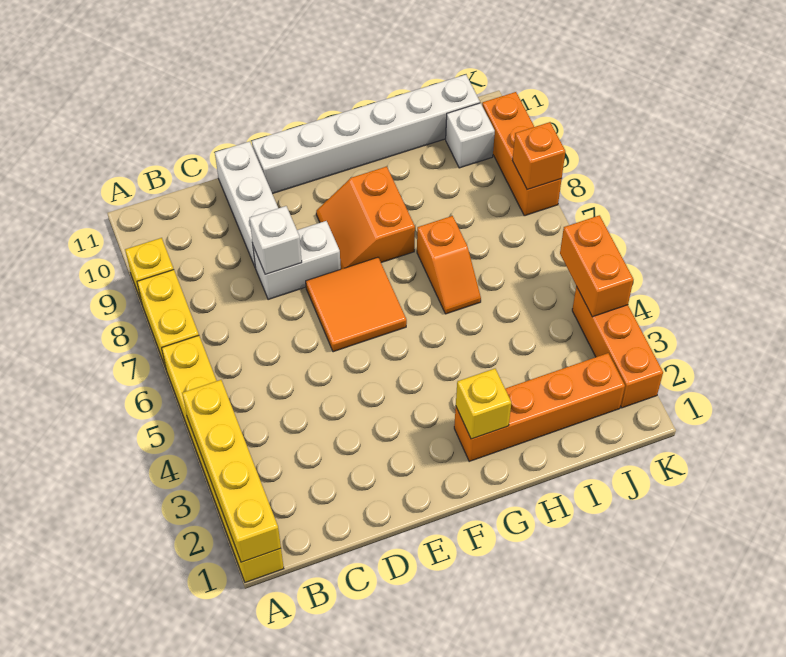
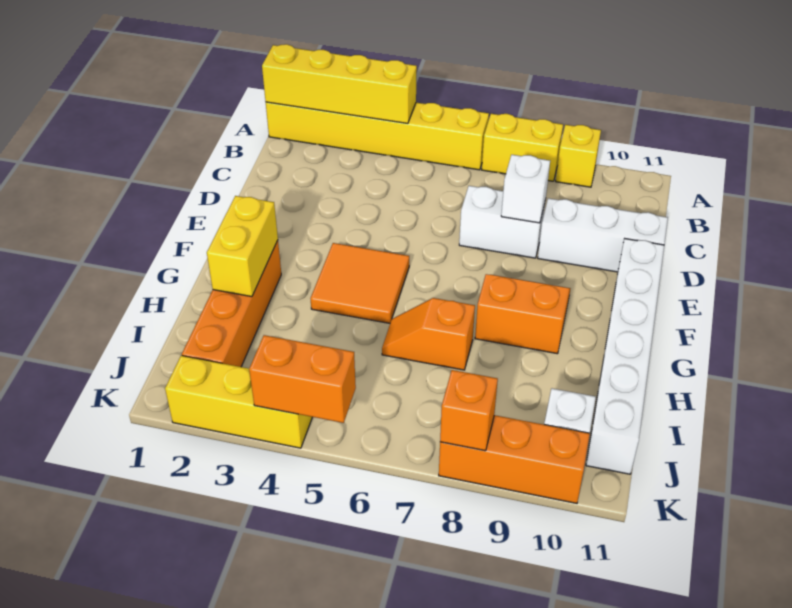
white 1x2 brick [253,221,341,300] -> white 1x2 brick turned to [459,186,546,258]
orange 2x2 tile [306,257,407,352] -> orange 2x2 tile moved to [311,243,409,323]
yellow 1x1 brick [456,369,511,439] -> yellow 1x2 brick [207,196,278,297]
orange 1x3 brick [572,286,663,408] -> yellow 1x3 brick [165,356,312,448]

